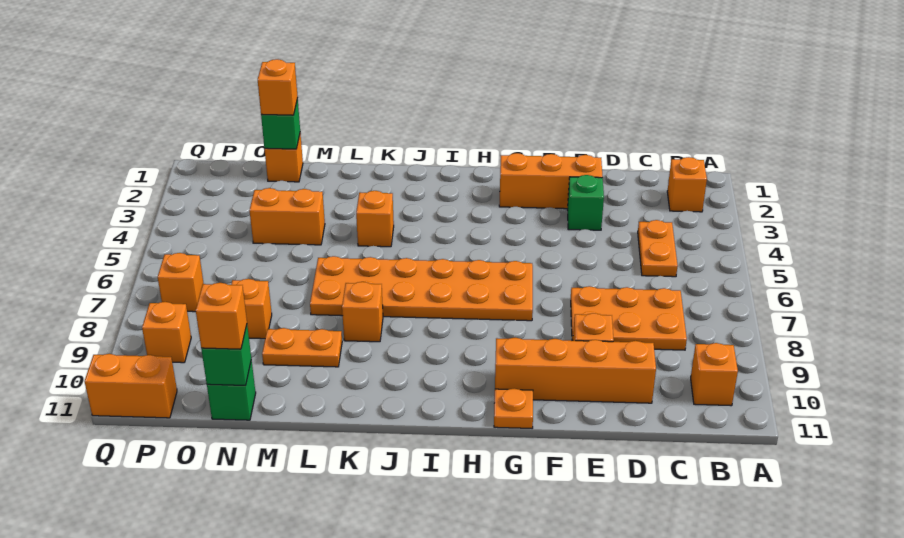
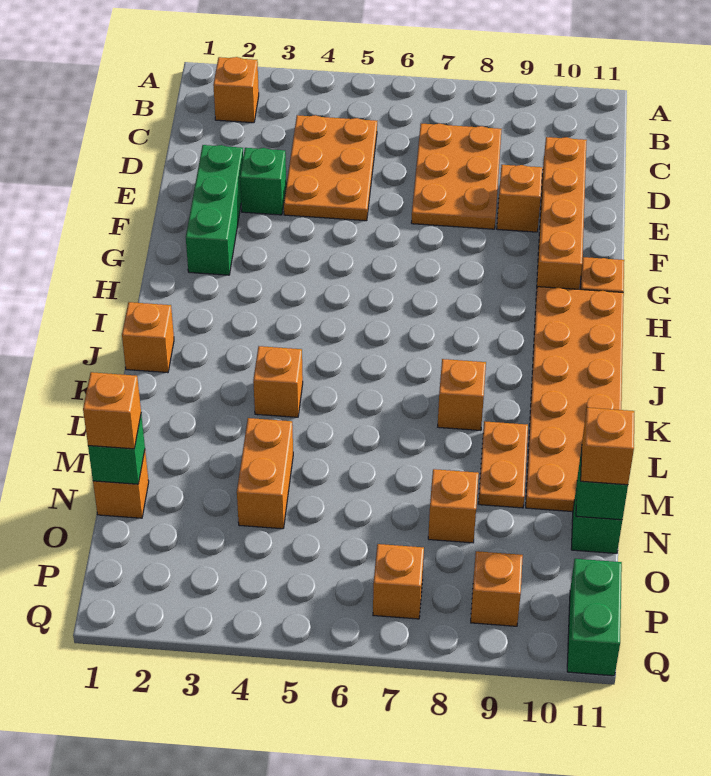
orange 1x1 brick [691,343,738,406] -> orange 1x1 brick moved to [122,302,174,373]
orange 1x2 plate [638,220,678,277] -> orange 2x3 plate [284,115,377,221]
orange 1x3 brick [499,153,603,209] -> green 1x3 brick [186,145,243,275]
orange 2x6 plate [310,256,533,321] -> orange 2x6 plate moved to [526,287,624,512]
orange 1x2 brick [85,354,177,418] -> green 1x2 brick [567,559,622,676]

